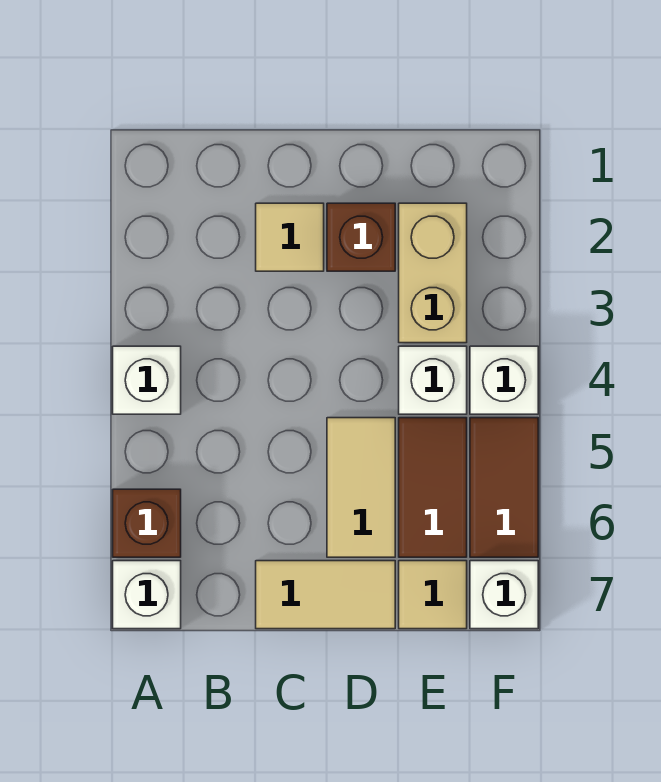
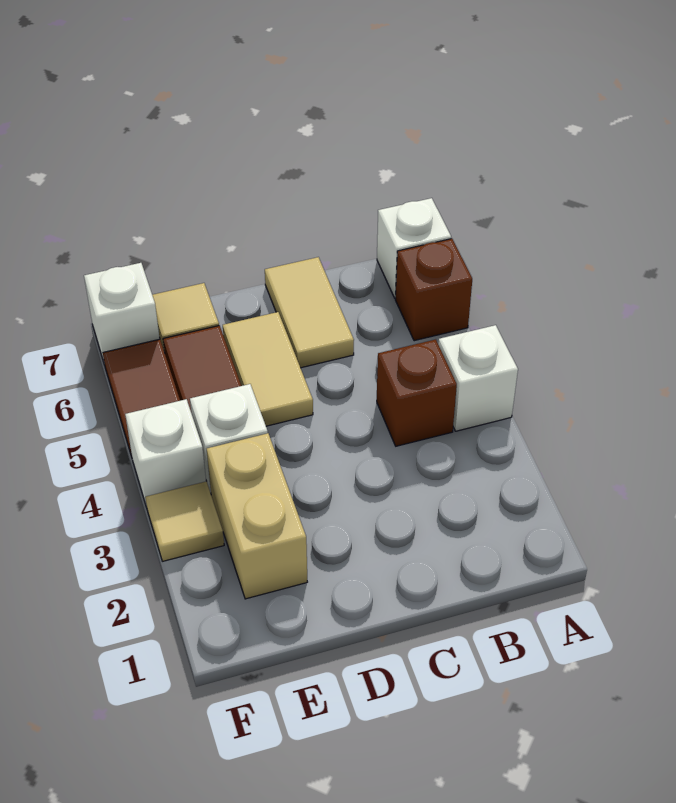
tan 1x1 tile [256,203,324,271] -> tan 1x1 tile moved to [145,481,224,561]
tan 1x2 tile [256,561,395,629] -> tan 1x2 tile turned to [265,257,354,368]
brown 1x1 brick [327,203,395,271] -> brown 1x1 brick moved to [377,339,457,446]

